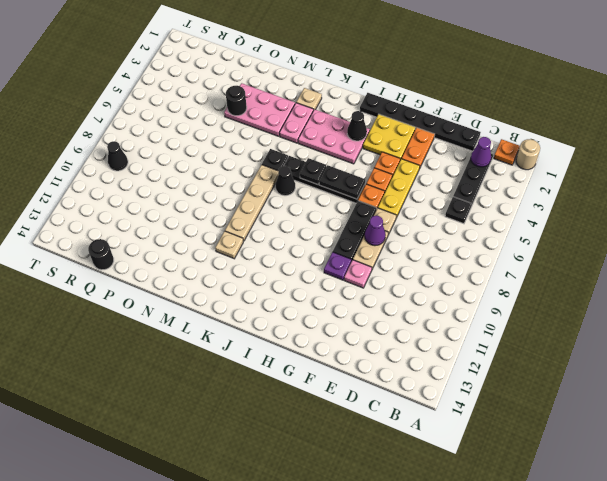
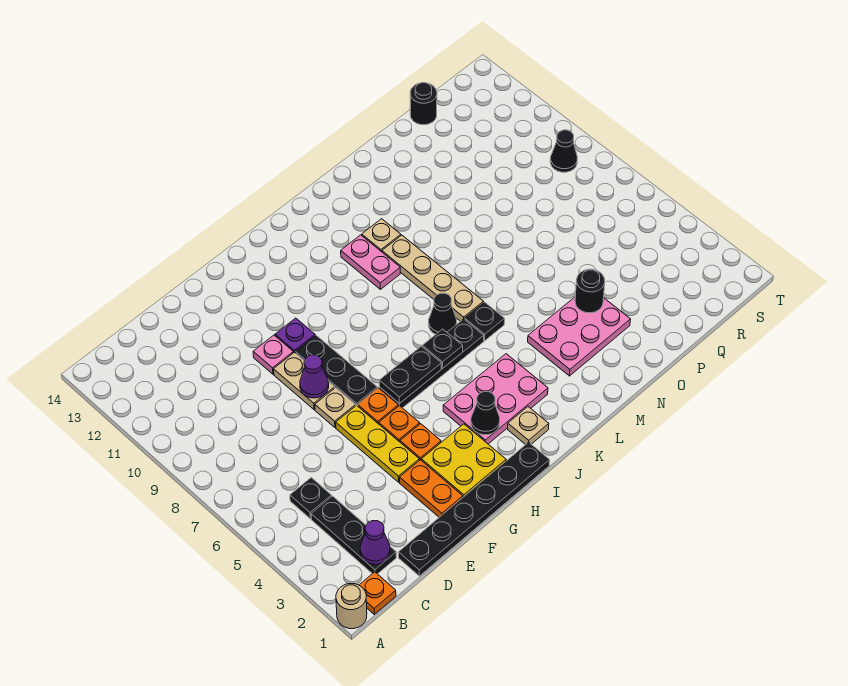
tan 1x1 plate [296,88,322,110] -> tan 1x1 plate moved to [508,407,549,445]
pink 1x2 plate [279,103,314,143] -> pink 1x2 plate moved to [341,235,400,289]

